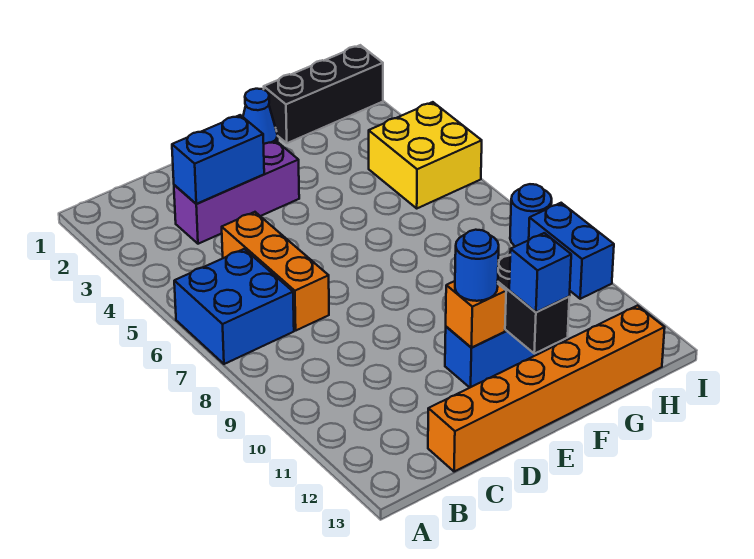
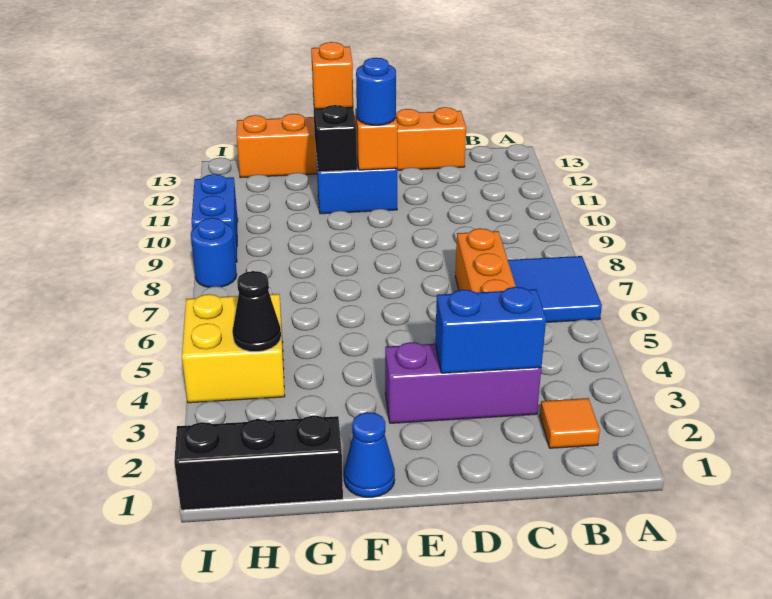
blue 2x2 brick [174,249,294,364] -> blue 2x2 tile [508,256,602,322]
none -> orange 1x1 tile [540,398,600,448]
blue 1x1 brick [509,233,571,312] -> orange 1x1 brick [311,42,353,109]
none -> black 1x1 cone [233,271,281,352]

